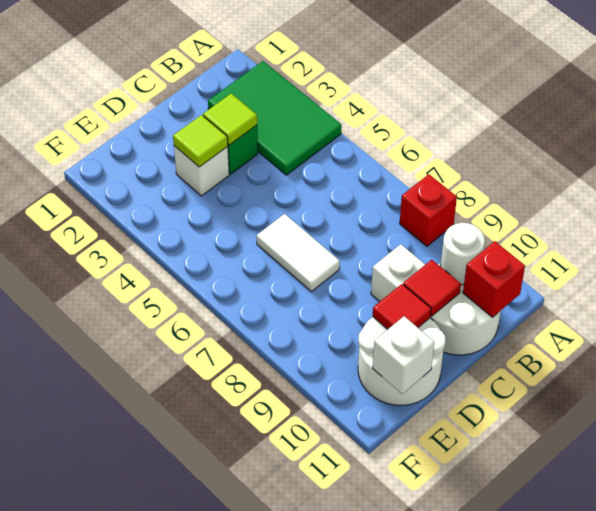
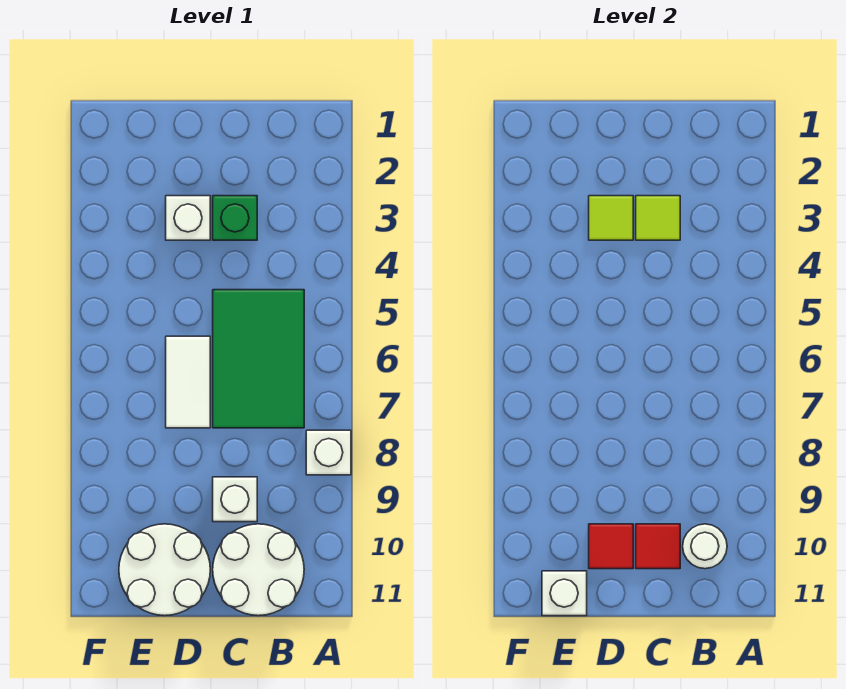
green 2x3 tile [208,61,342,175] -> green 2x3 tile moved to [213,290,304,428]
red 1x1 brick [400,174,457,246] -> white 1x1 brick [306,430,351,475]
red 1x1 brick [463,241,525,317] -> none

